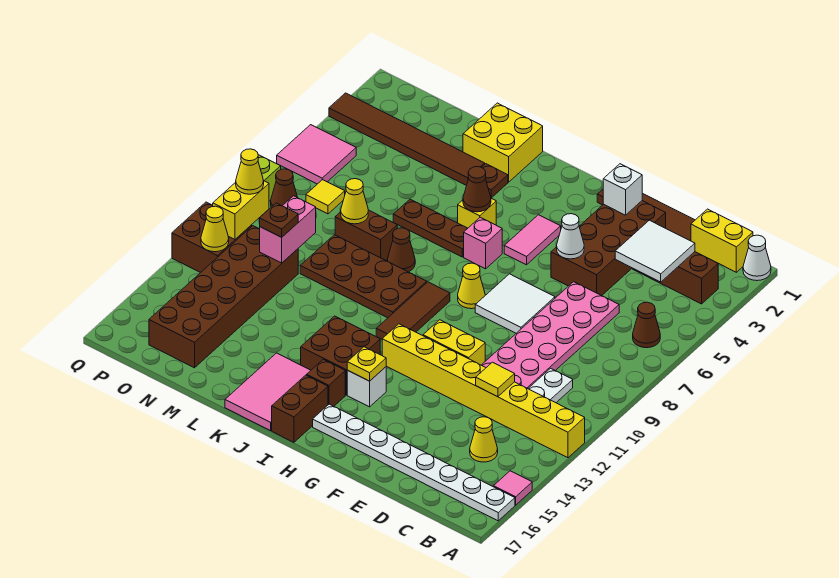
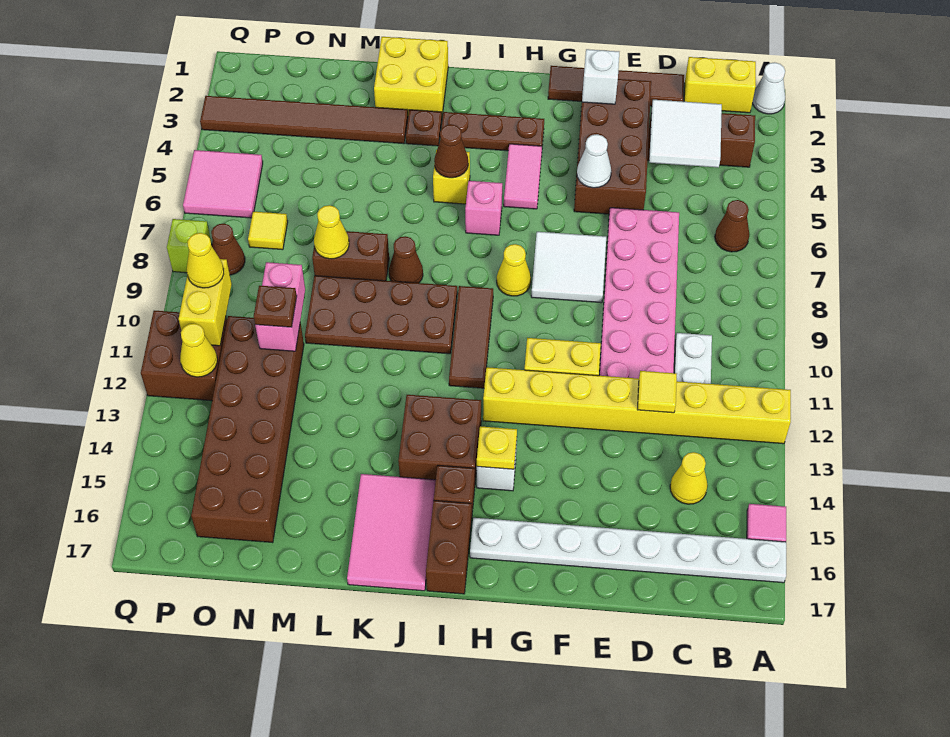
brown 1x3 plate [393,199,468,257] -> brown 1x3 plate moved to [441,112,544,151]

